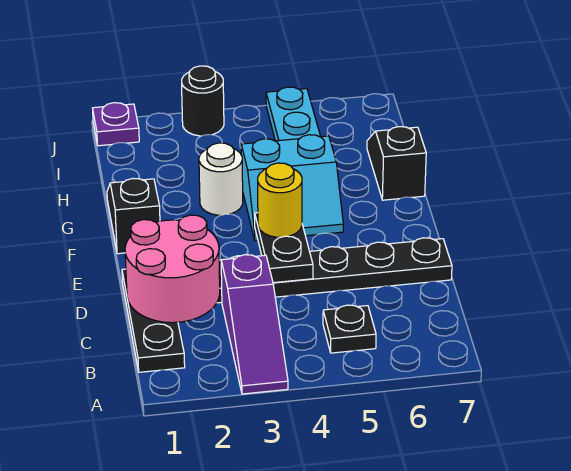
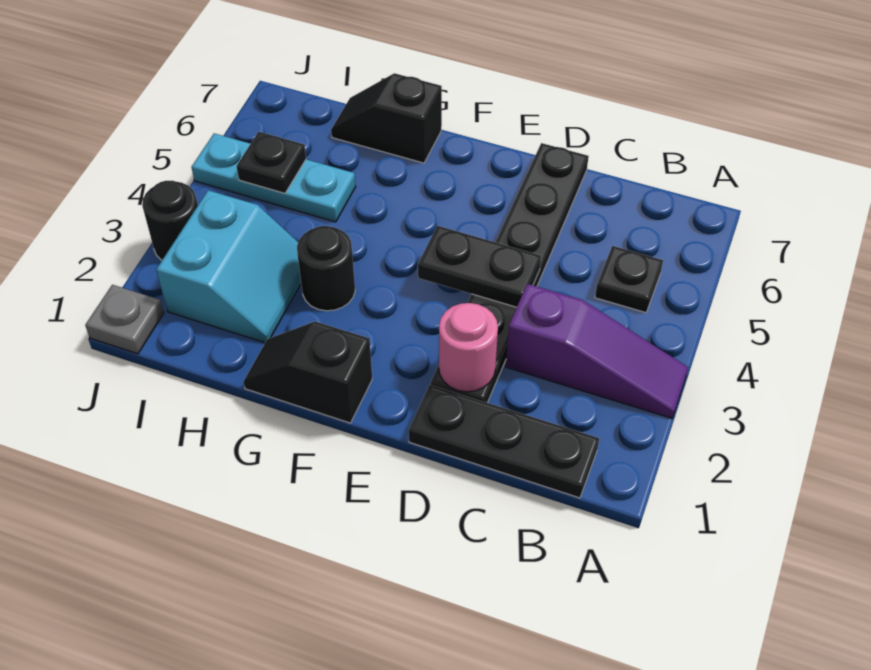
pink 2x2 round brick [125,215,220,323] -> pink 1x1 round brick [439,303,498,392]
yellow 1x1 round brick [258,163,302,237] -> none
cyan 2x2 slope [241,135,343,241] -> cyan 2x2 slope moved to [156,190,301,343]
white 1x1 round brick [199,143,243,215] -> black 1x1 round brick [297,226,355,311]
none -> black 1x1 plate [237,132,306,193]
purple 1x1 plate [93,103,139,146] -> grey 1x1 plate [85,285,164,354]

